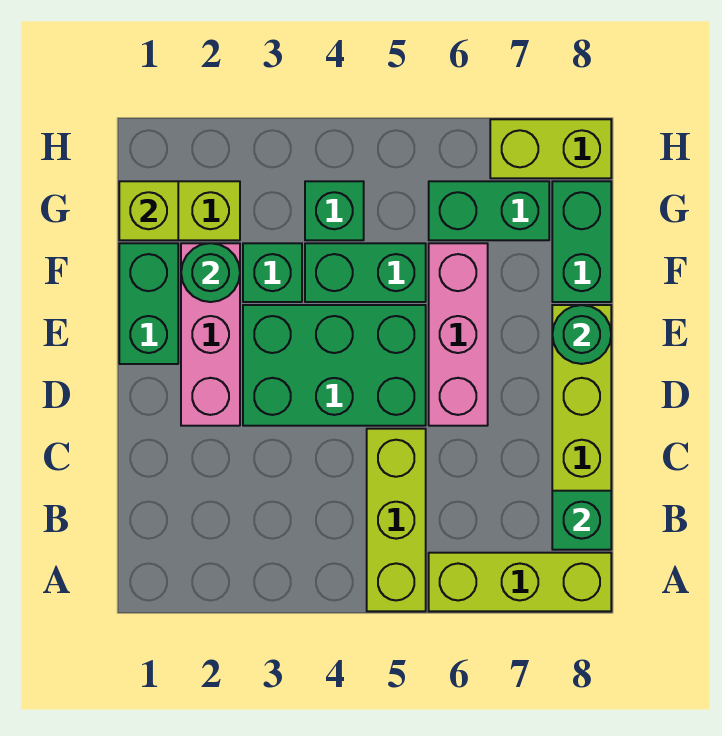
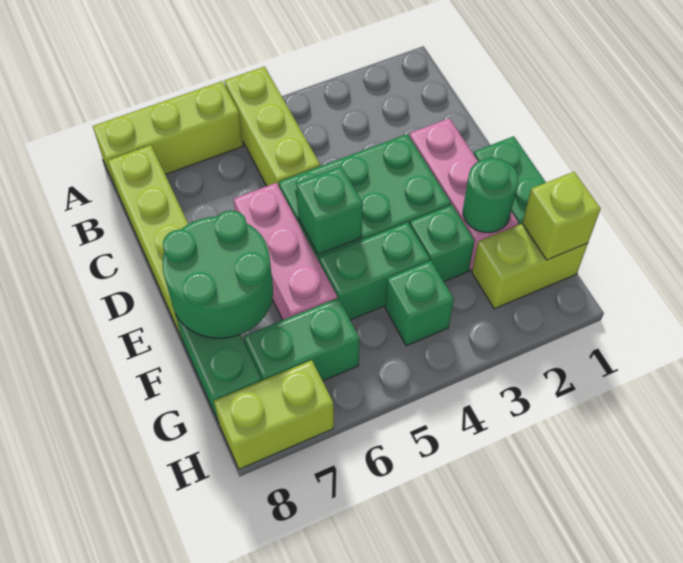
green 1x1 brick [552,491,611,550] -> green 1x1 brick moved to [296,166,363,255]
green 1x1 round brick [552,305,611,364] -> green 2x2 round brick [163,210,273,338]

